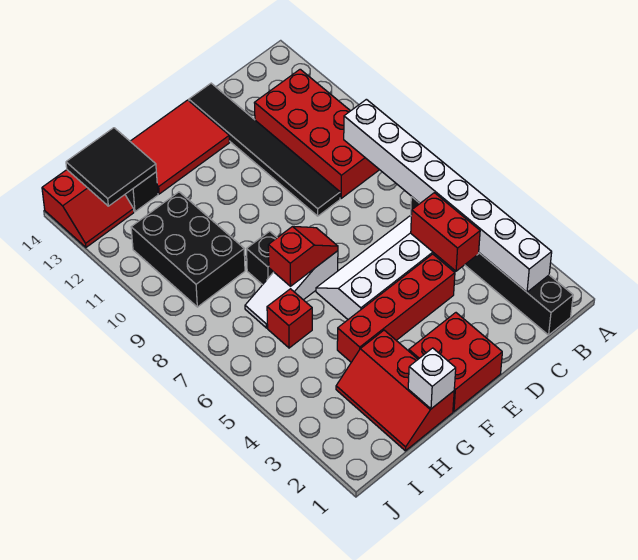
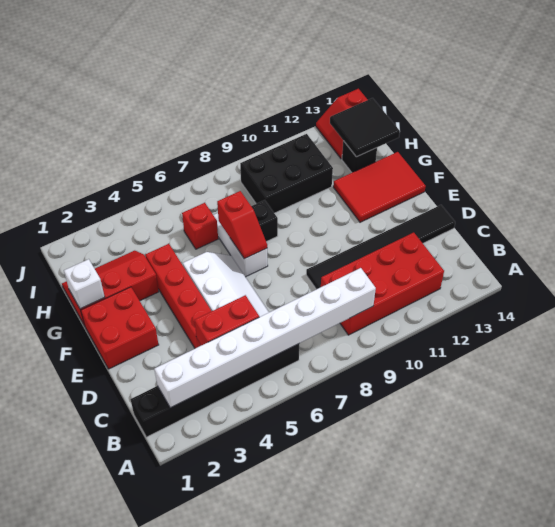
red 2x3 tile [130,100,230,194] -> red 2x3 tile turned to [333,152,426,222]

